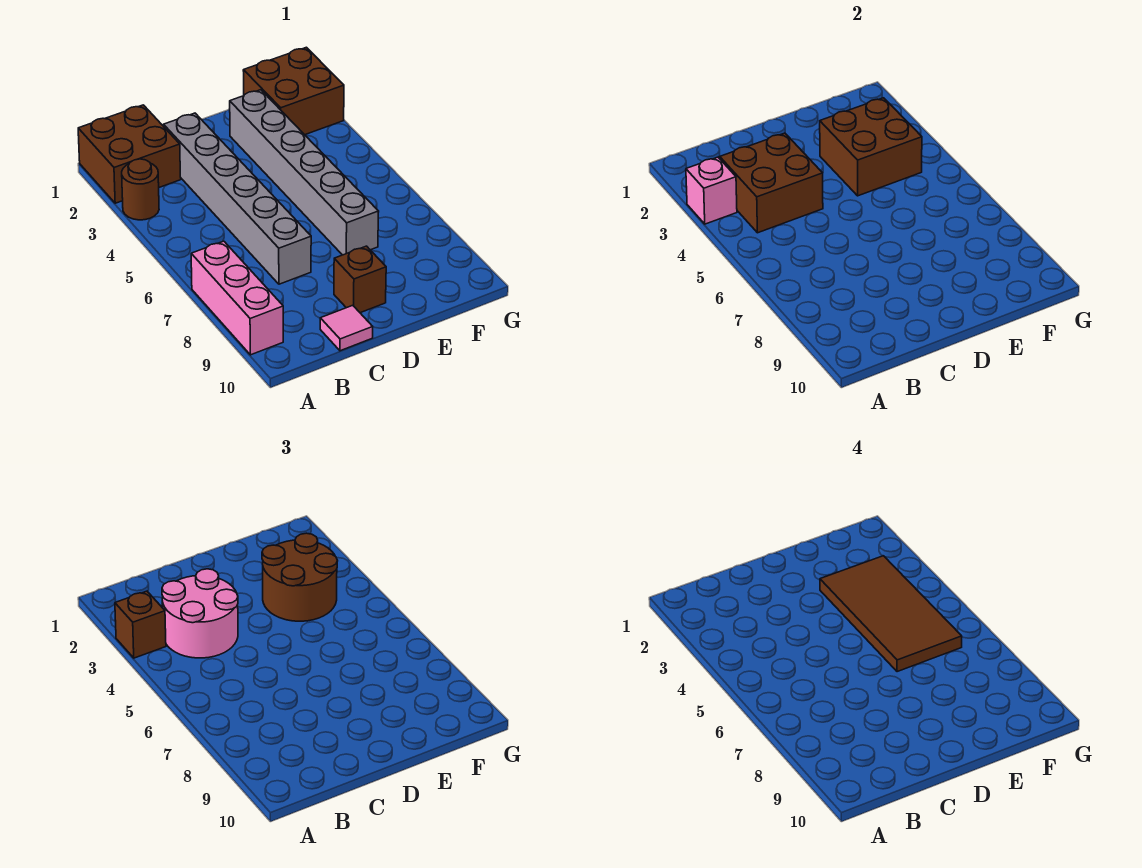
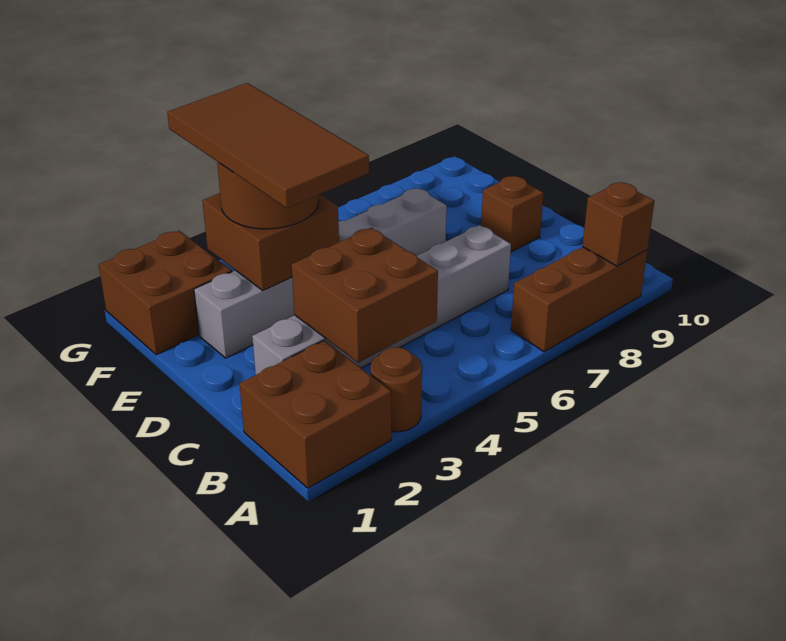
pink 1x1 brick [686,157,737,224] -> none
brown 1x1 brick [115,591,166,658] -> brown 1x1 brick moved to [582,183,654,266]
pink 1x3 brick [191,241,283,355] -> brown 1x3 brick [511,247,647,352]
pink 2x2 round brick [162,569,238,658] -> none
pink 1x1 tile [320,305,373,351] -> none
brown 2x4 tile [820,556,962,672] -> brown 2x4 tile turned to [167,83,369,208]

